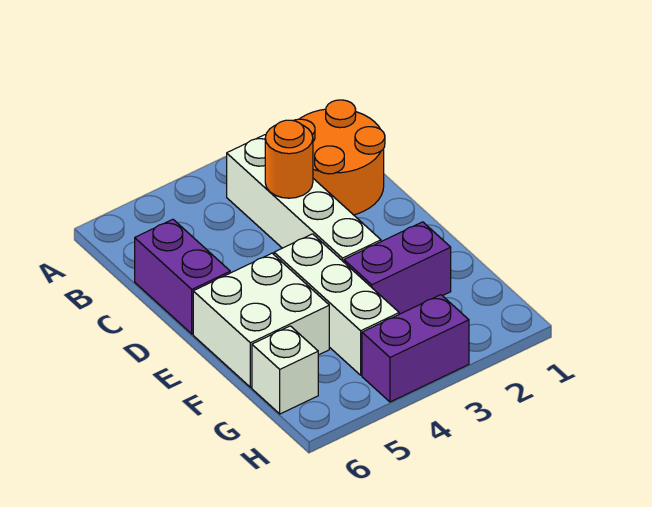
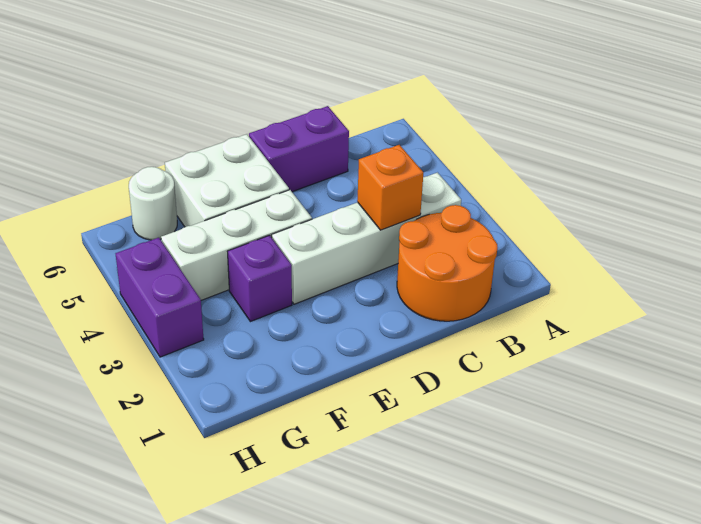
orange 1x1 round brick [265,120,313,198] -> orange 1x1 brick [357,145,423,230]
purple 1x2 brick [344,222,451,314] -> purple 1x1 brick [227,235,292,322]
white 1x1 brick [252,326,318,414] -> white 1x1 round brick [129,167,177,240]

